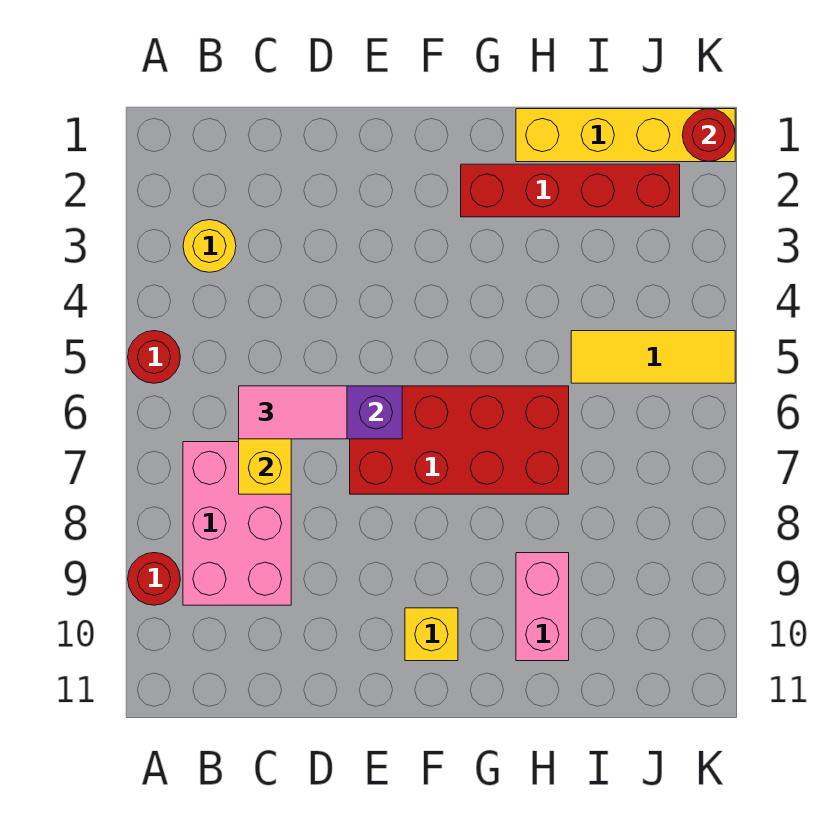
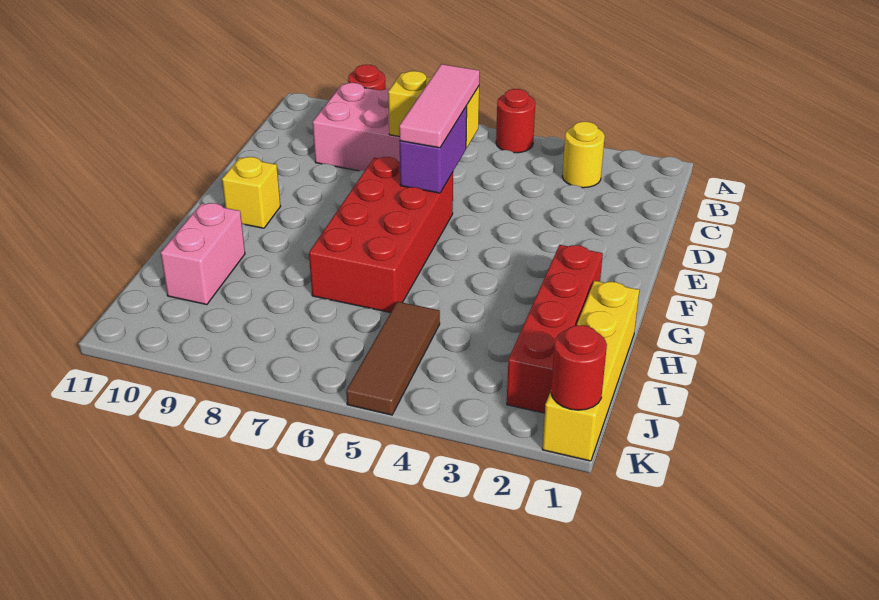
pink 1x2 tile [239,386,347,439] -> pink 1x3 tile [399,64,480,148]
pink 1x2 brick [516,553,569,661] -> pink 1x2 brick turned to [161,203,245,305]
yellow 1x3 tile [571,331,735,383] -> brown 1x3 tile [346,301,440,415]

